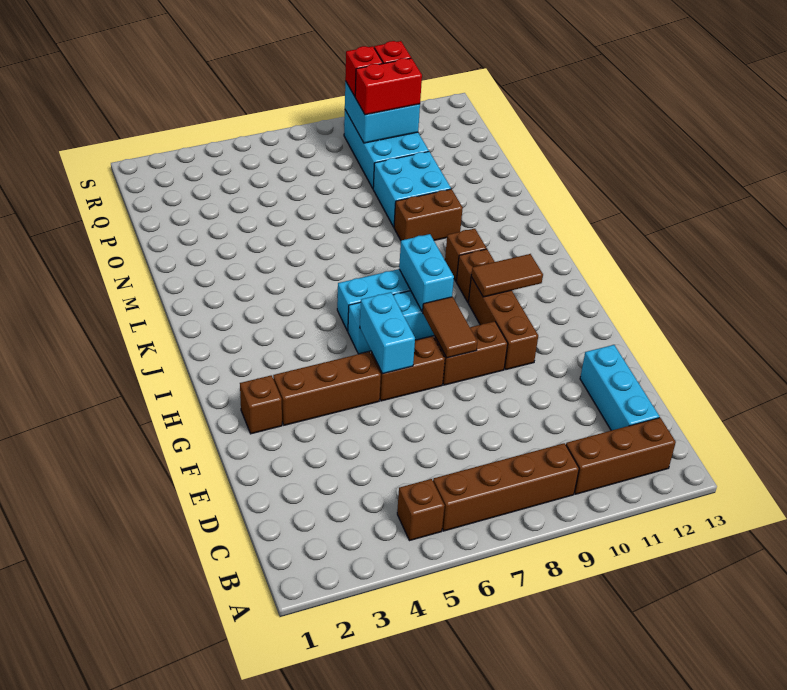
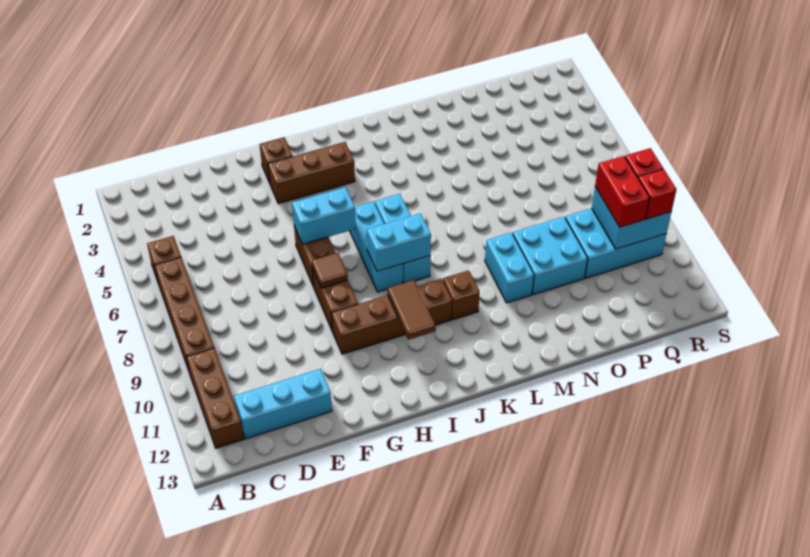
brown 1x3 brick [273,352,381,425] -> brown 1x3 brick turned to [268,142,355,204]
brown 1x2 tile [422,297,477,358] -> brown 1x1 tile [312,253,348,288]
brown 1x2 brick [394,189,463,240] -> cyan 1x2 brick [485,233,534,303]

